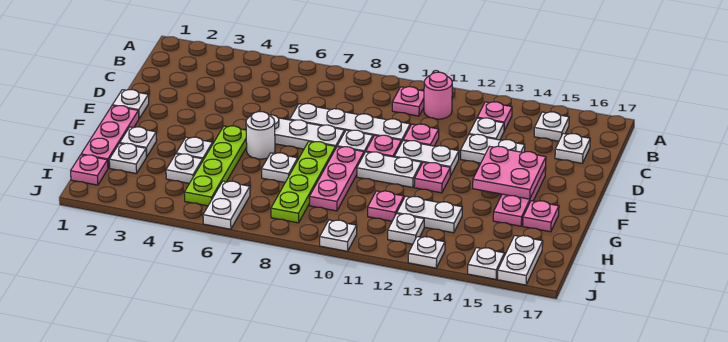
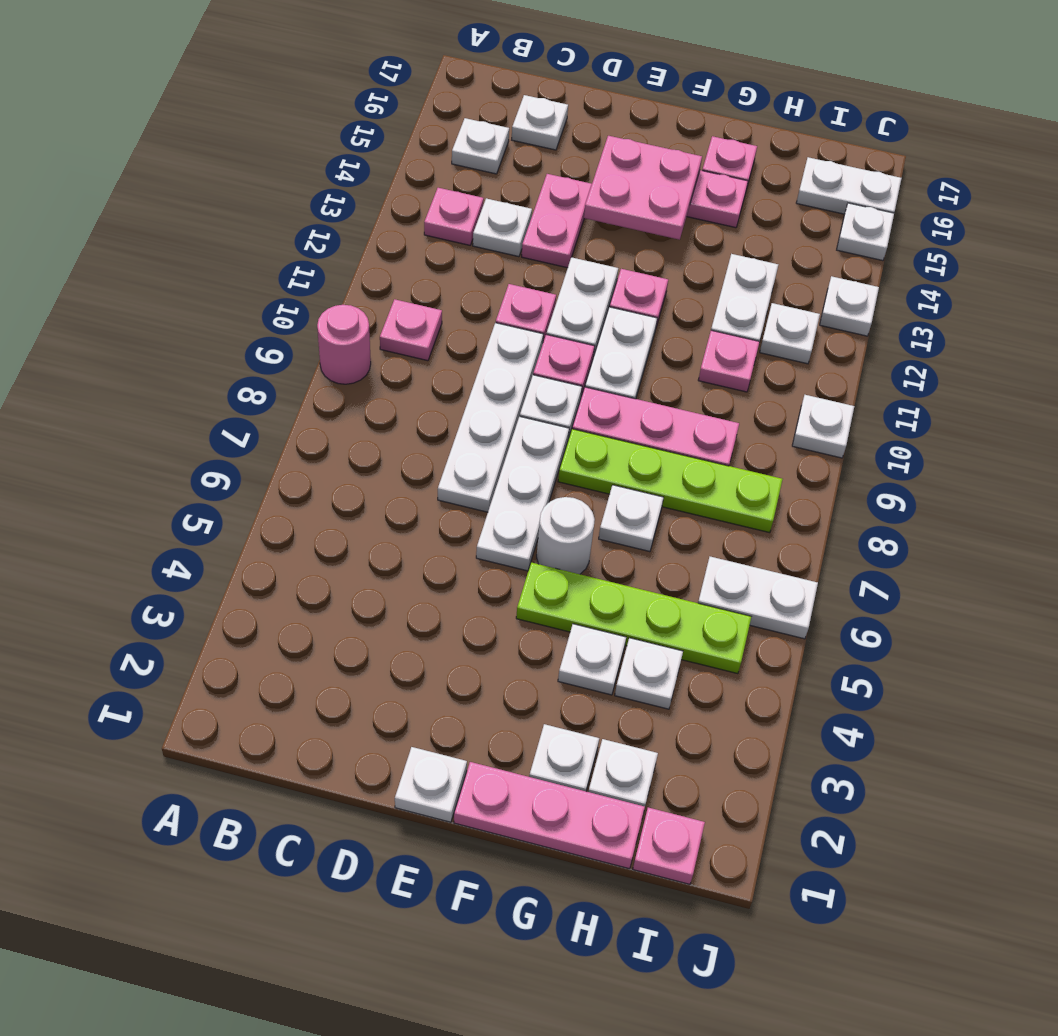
pink 1x1 round brick [424,72,452,119] -> pink 1x1 round brick moved to [317,305,371,384]
white 1x2 plate [460,134,525,163] -> pink 1x2 plate [522,174,592,268]

